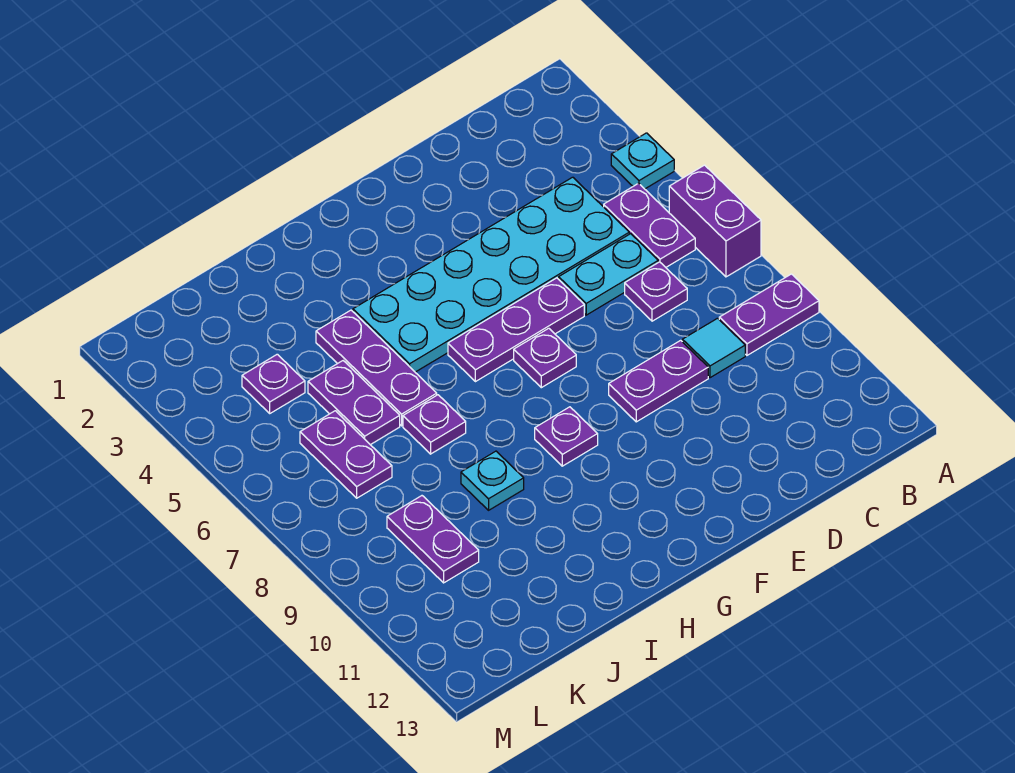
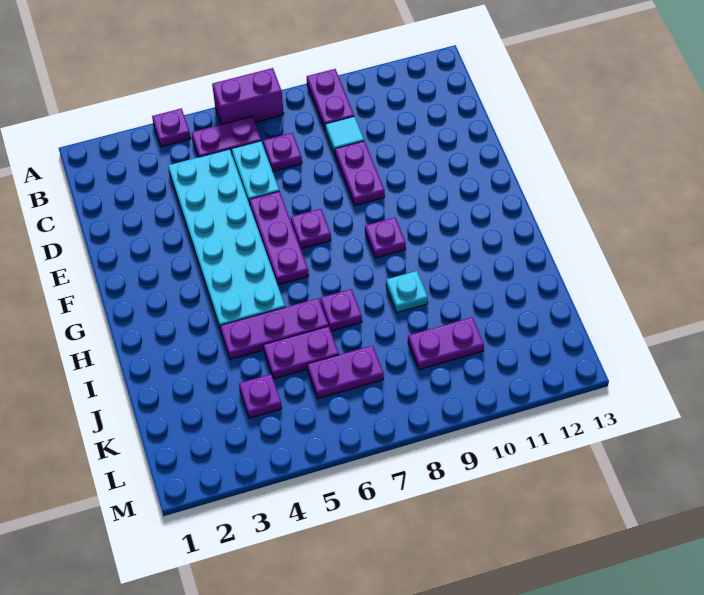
cyan 1x1 plate [611,133,674,189] -> purple 1x1 plate [152,108,191,147]

